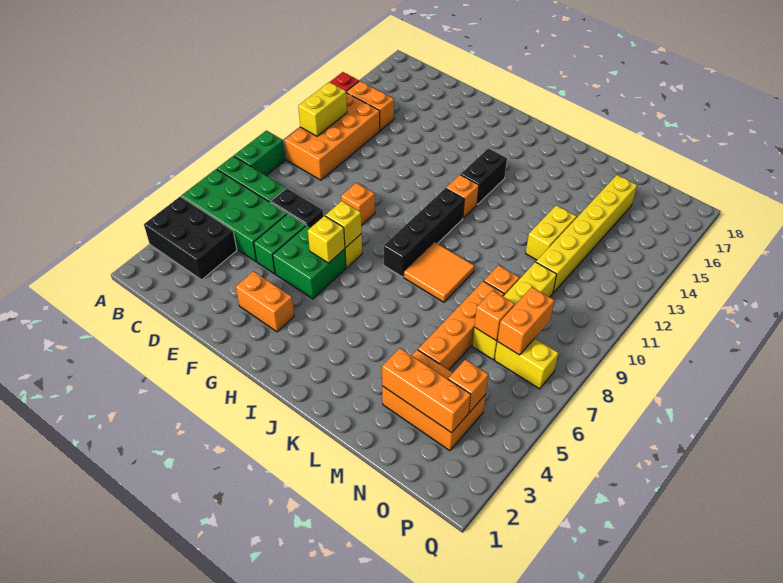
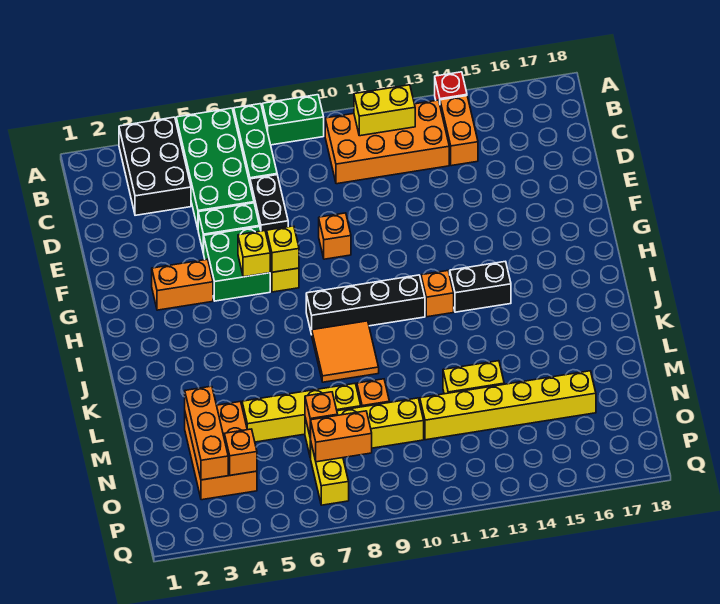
orange 1x2 brick [236,271,294,332] -> orange 1x2 brick turned to [152,259,213,310]
orange 1x4 brick [418,281,504,370] -> yellow 1x4 brick [242,383,361,442]

